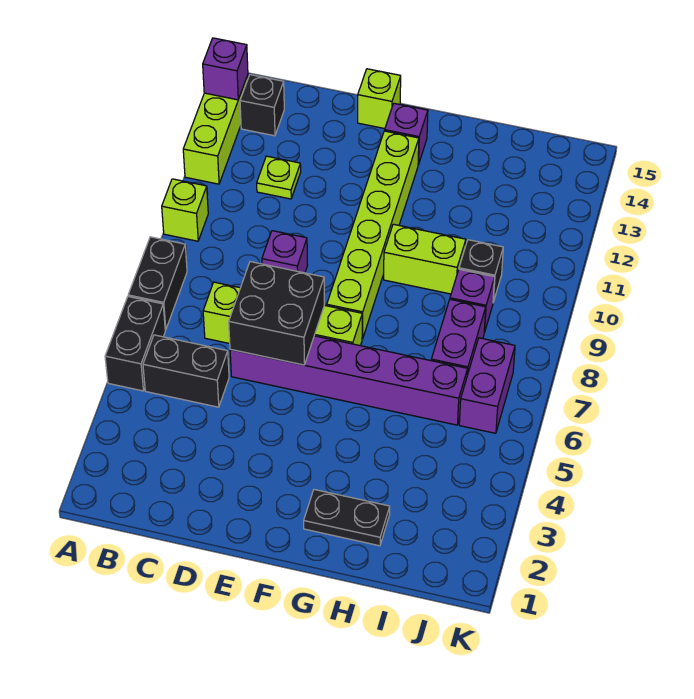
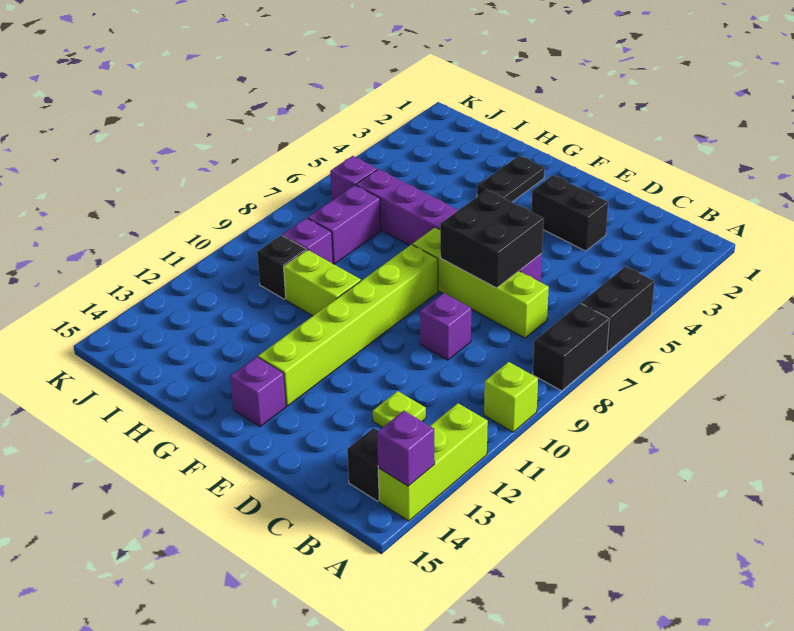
black 1x2 brick [143,335,229,407] -> black 1x2 brick moved to [531,175,608,251]
lime 1x1 brick [358,69,401,129] -> none
black 1x2 plate [304,490,390,546] -> black 1x2 plate turned to [477,156,545,202]
purple 1x2 brick [459,338,515,433] -> purple 1x1 brick [330,156,377,200]

